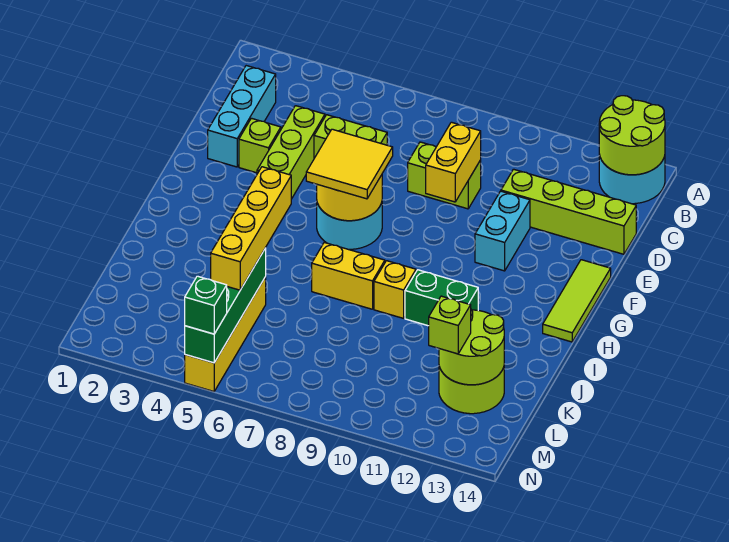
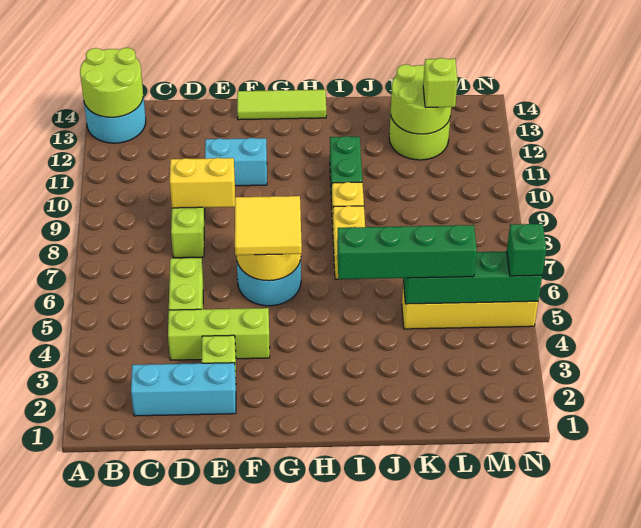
lime 1x4 brick [501,169,636,254] -> none
yellow 1x4 brick [211,167,291,290] -> green 1x4 brick [337,225,477,279]

